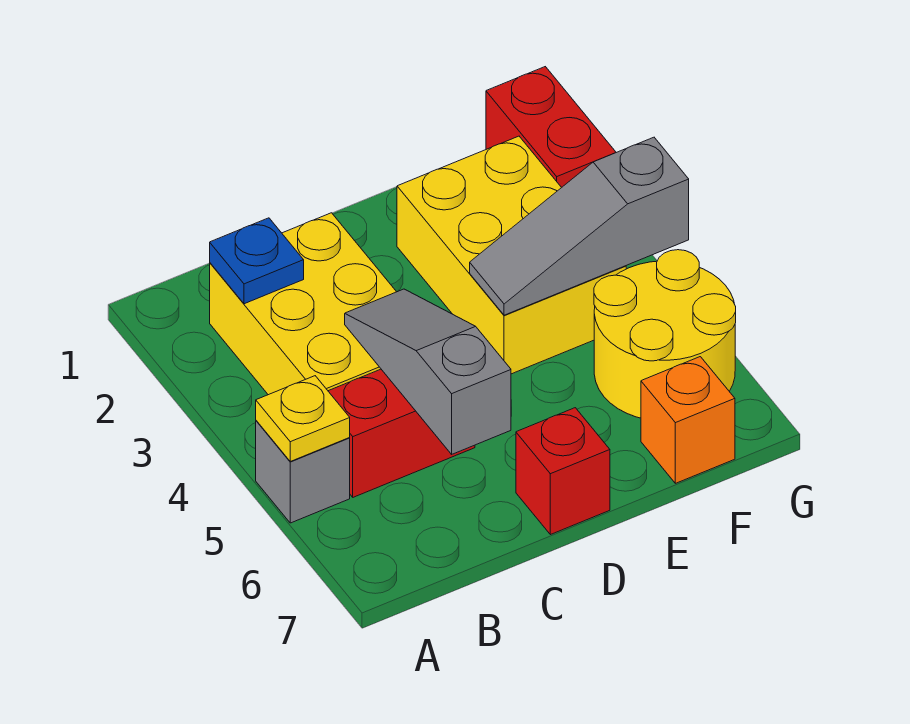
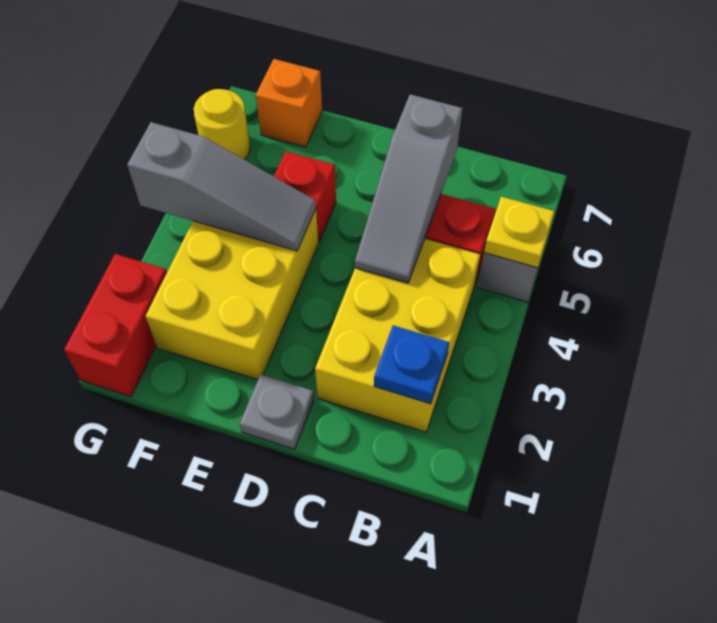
none -> grey 1x1 plate [240,375,314,449]
red 1x1 brick [516,408,610,535] -> red 1x1 brick moved to [274,151,336,242]
yellow 2x2 round brick [594,250,736,418] -> yellow 1x1 round brick [194,89,250,160]

